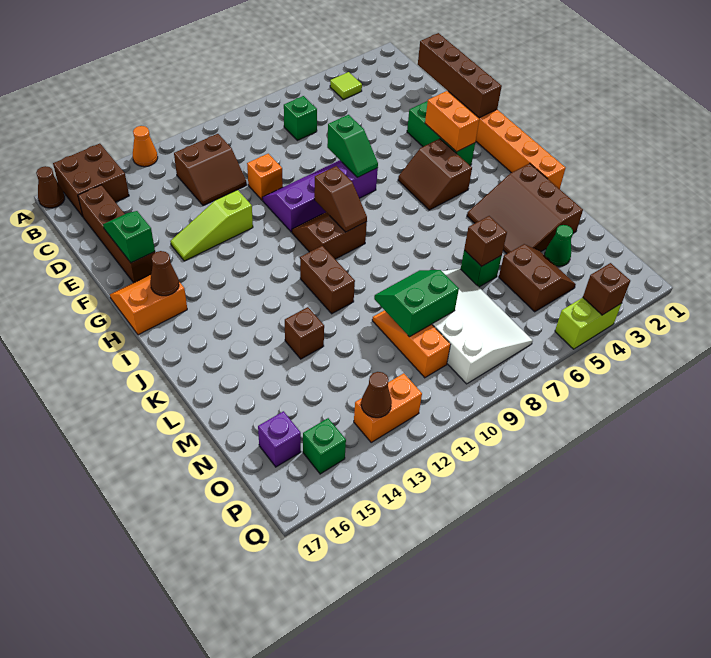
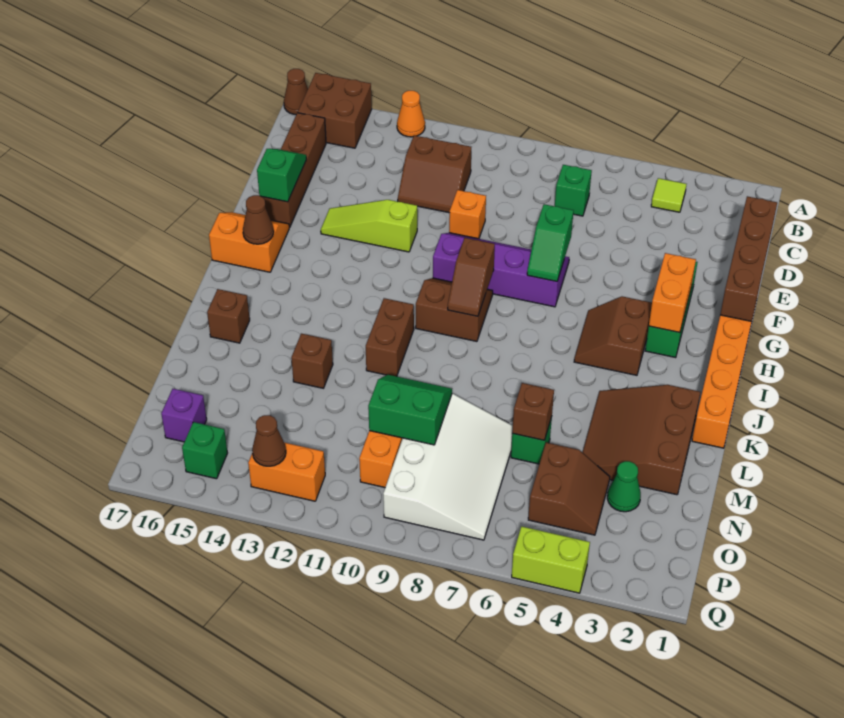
brown 1x1 brick [583,263,630,315] -> brown 1x1 brick moved to [207,289,250,343]

